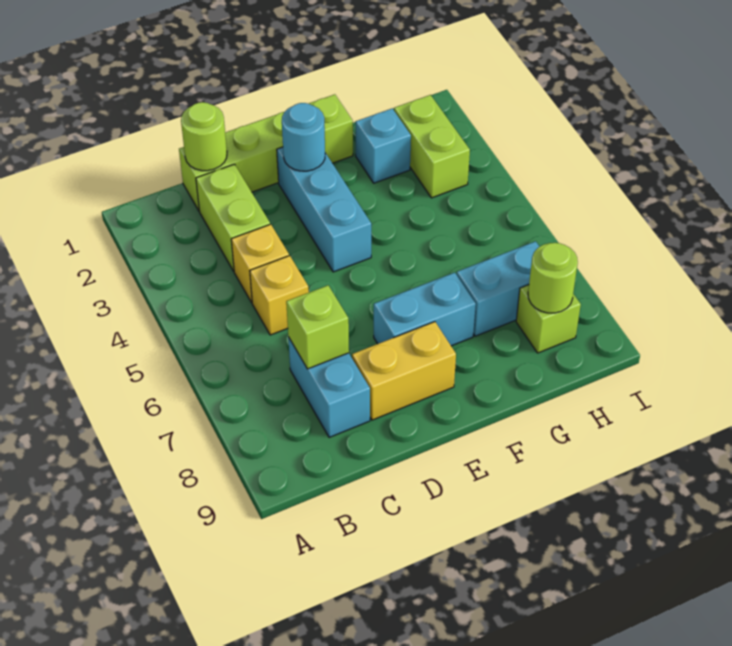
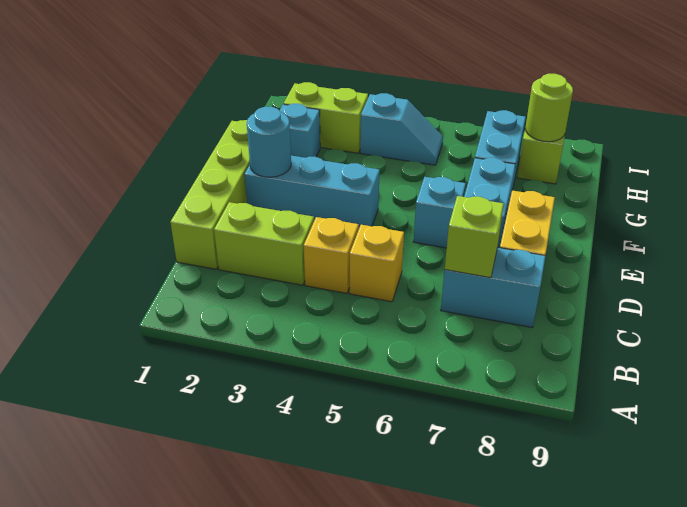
lime 1x1 round brick [181,102,227,171] -> none
none -> cyan 1x1 brick [413,177,466,248]
none -> cyan 1x2 slope [360,93,443,165]

